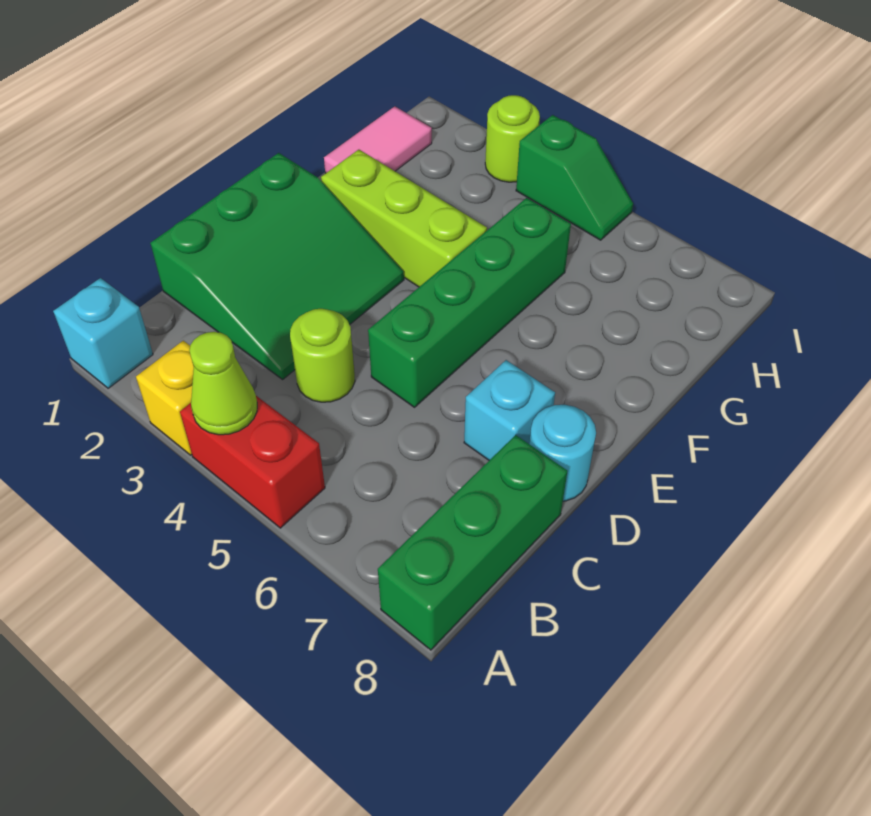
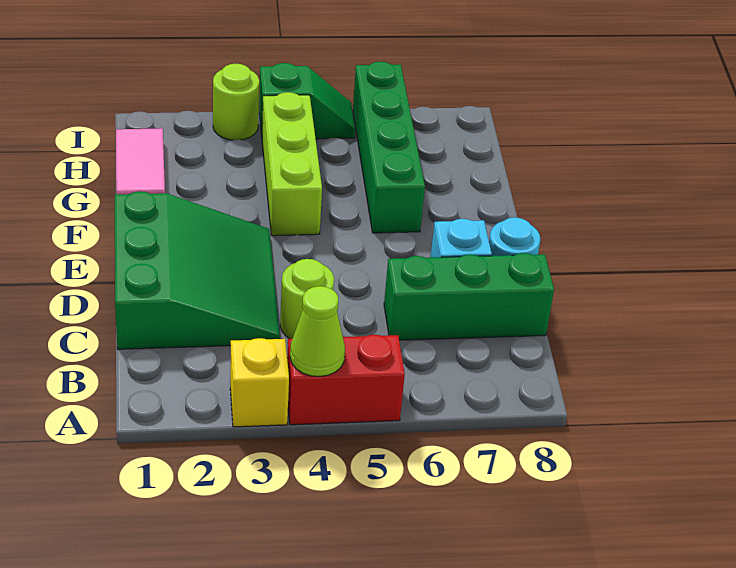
cyan 1x1 brick [53,278,153,388] -> none
green 1x3 brick [378,435,567,650] -> green 1x3 brick turned to [384,253,554,340]
green 1x4 brick [368,198,571,407] -> green 1x4 brick moved to [352,62,425,233]
lime 1x3 brick [321,150,487,287] -> lime 1x3 brick turned to [262,92,322,236]

